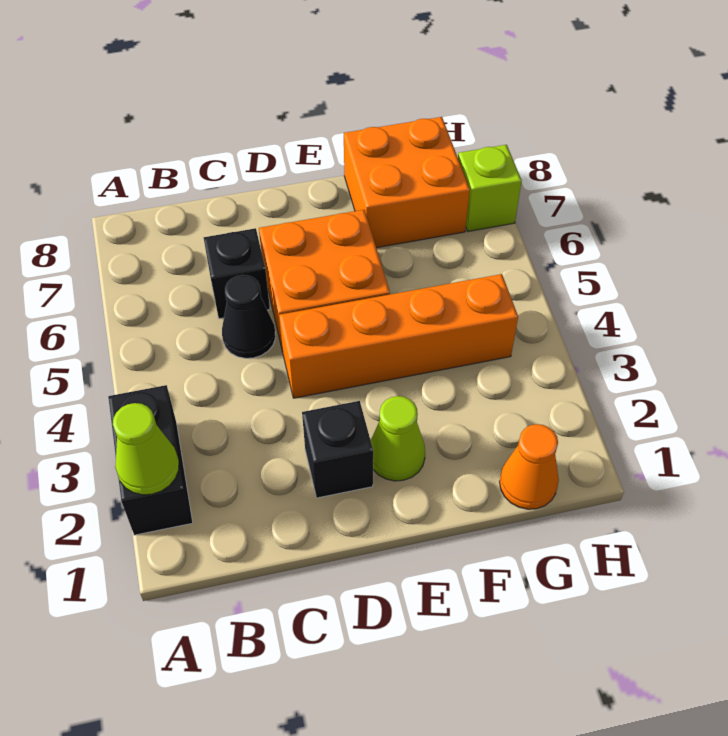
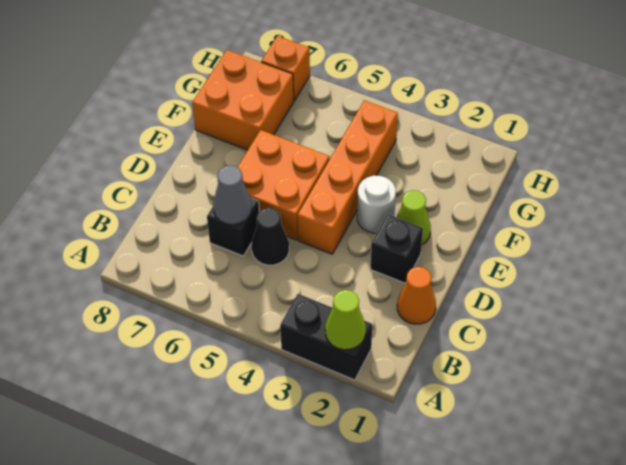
none -> grey 1x1 cone [213,165,252,224]
none -> white 1x1 round brick [357,176,396,233]
orange 1x1 cone [500,424,559,509] -> orange 1x1 cone moved to [397,267,436,324]
lime 1x1 brick [458,145,522,231] -> orange 1x1 brick [261,36,310,101]

